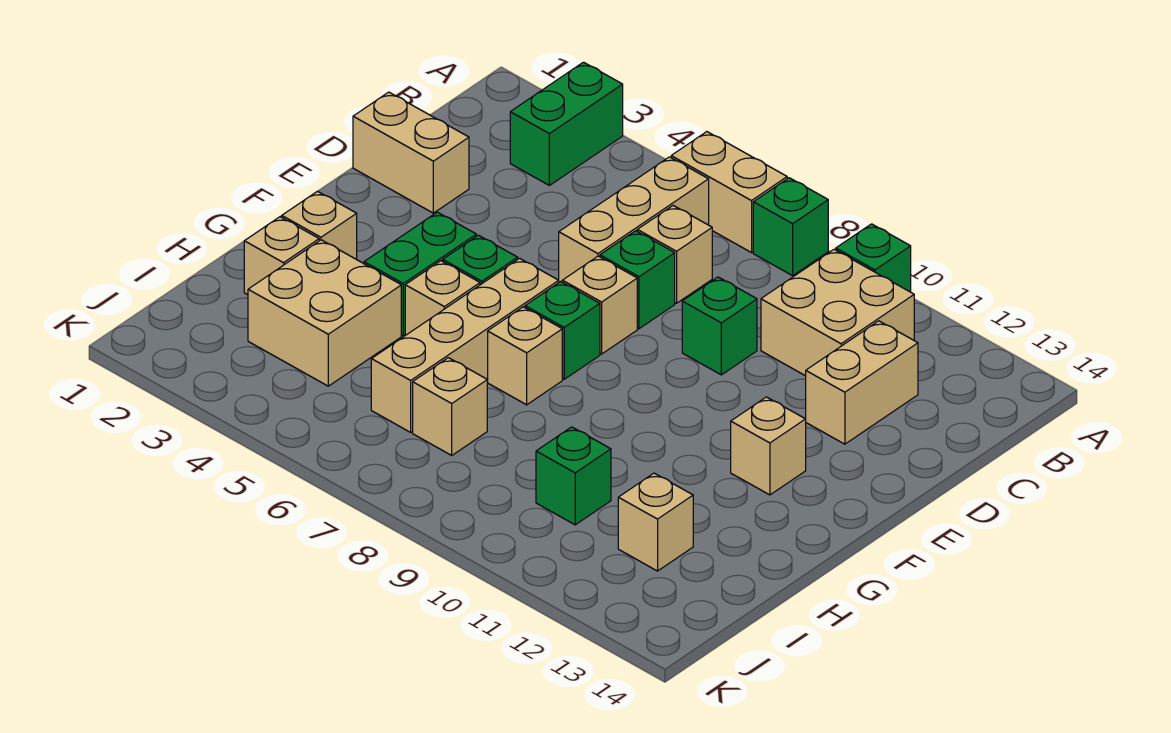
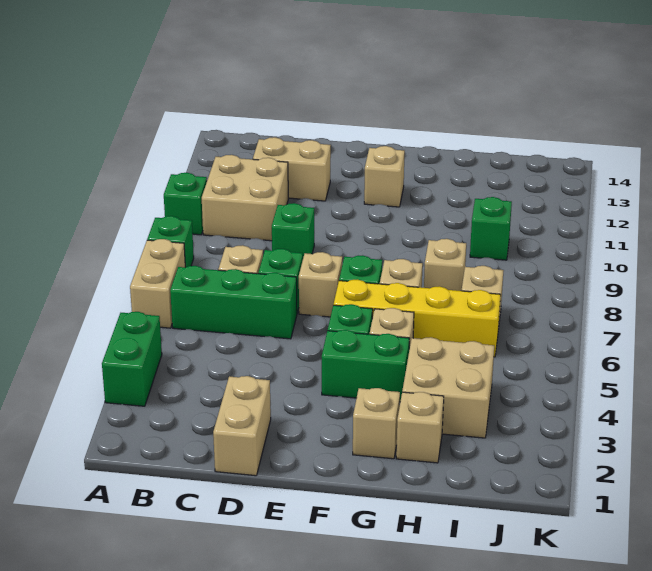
green 1x2 brick [510,62,623,185] -> green 1x2 brick turned to [102,312,162,406]
tan 1x3 brick [559,157,709,282] -> green 1x3 brick [170,266,297,339]
tan 1x4 brick [371,258,559,432] -> yellow 1x4 brick [333,280,501,357]
tan 1x1 brick [618,473,693,571] -> tan 1x1 brick moved to [424,239,466,291]

